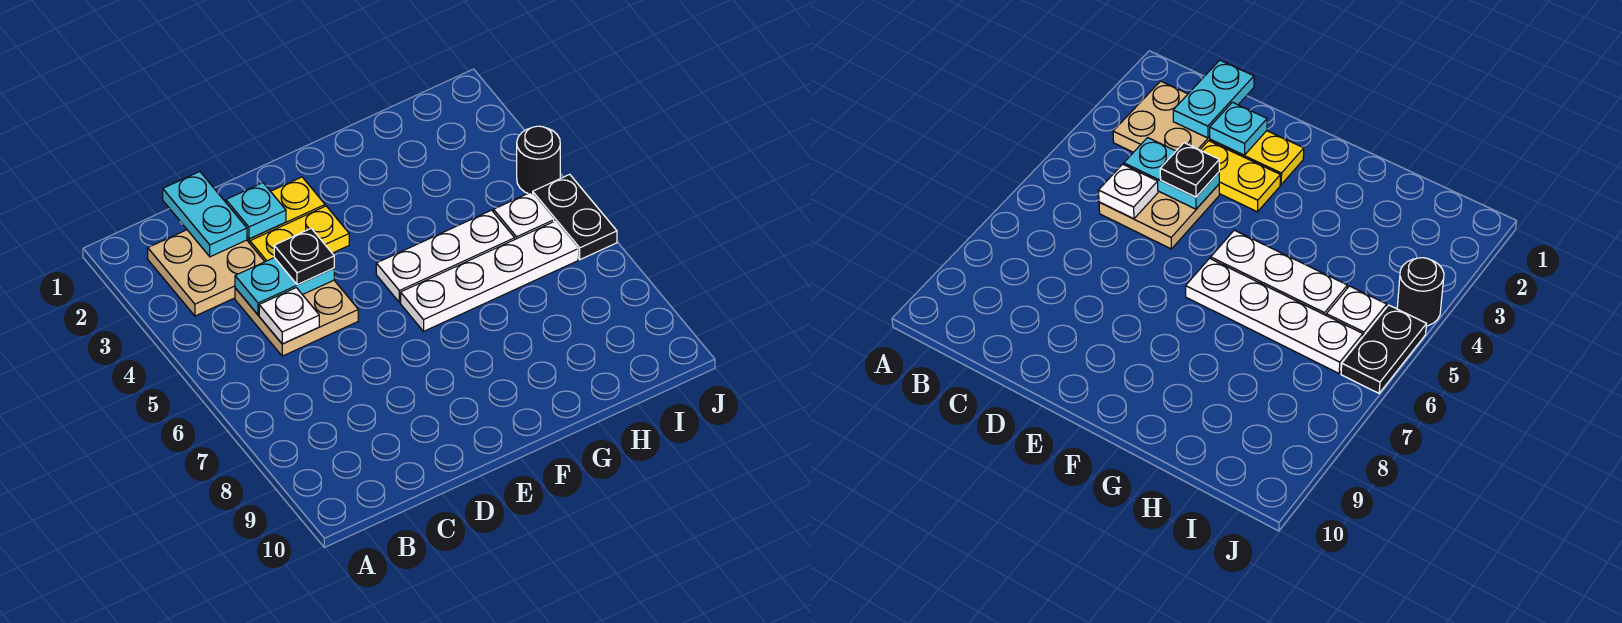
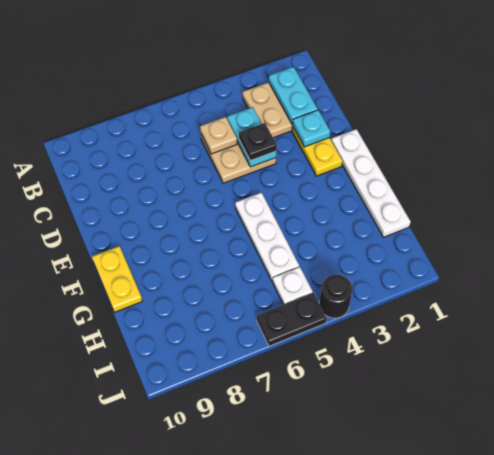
cyan 1x2 plate [163,172,247,257] -> cyan 1x2 plate turned to [269,67,318,124]
white 1x1 plate [259,288,319,344] -> tan 1x1 plate [200,117,237,154]
yellow 1x2 plate [250,206,349,262] -> yellow 1x2 plate moved to [92,246,142,313]
white 1x4 plate [401,221,578,331] -> white 1x4 plate moved to [331,129,411,237]

